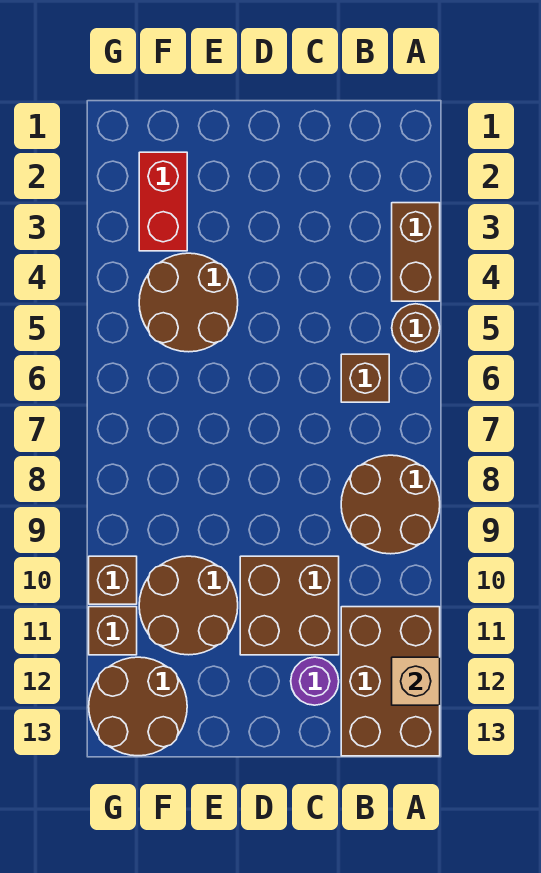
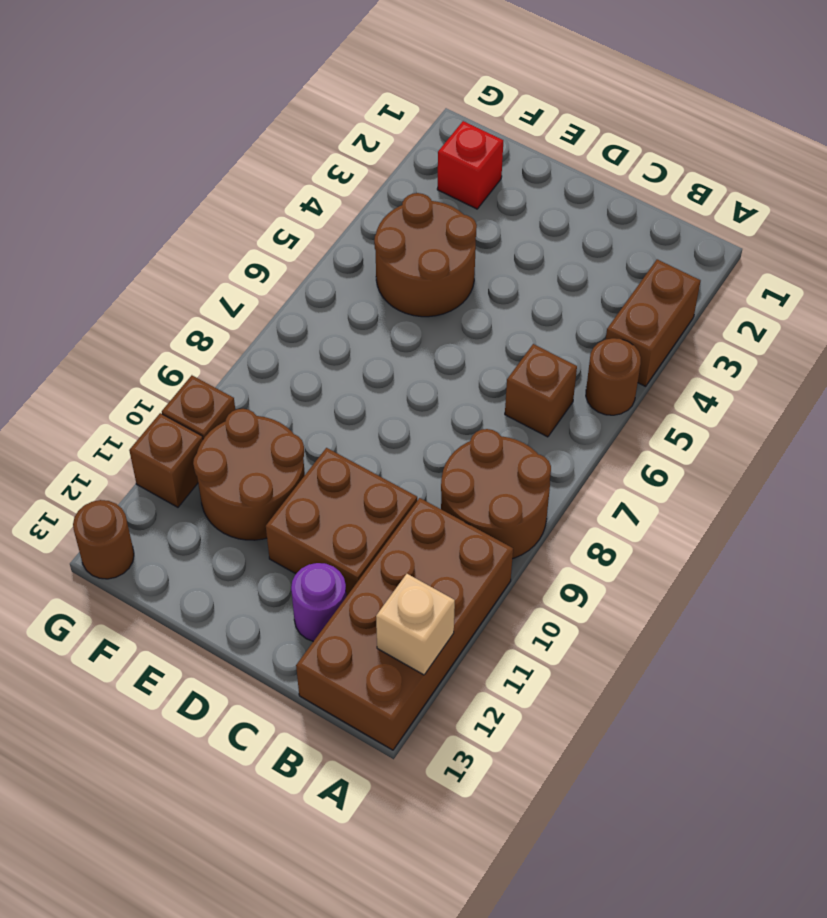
brown 2x3 brick [341,607,440,756] -> brown 2x4 brick [296,498,513,750]
red 1x2 brick [139,152,187,251] -> red 1x1 brick [437,121,503,209]
brown 2x2 round brick [89,657,187,756] -> brown 1x1 round brick [73,500,134,579]

